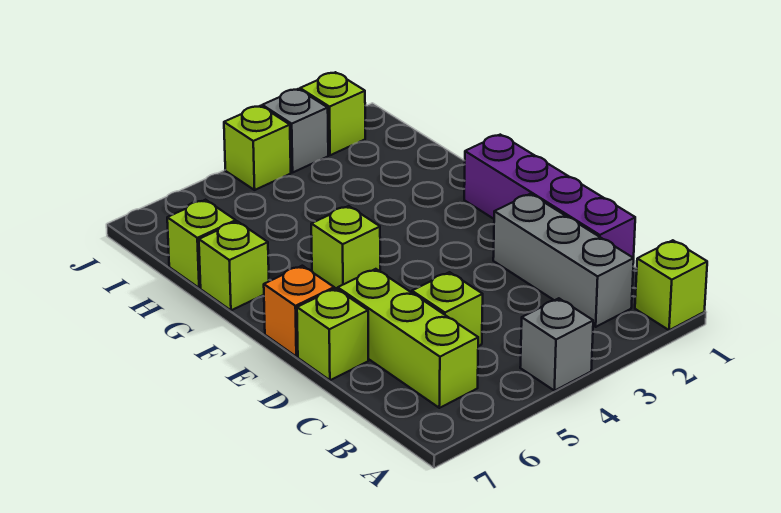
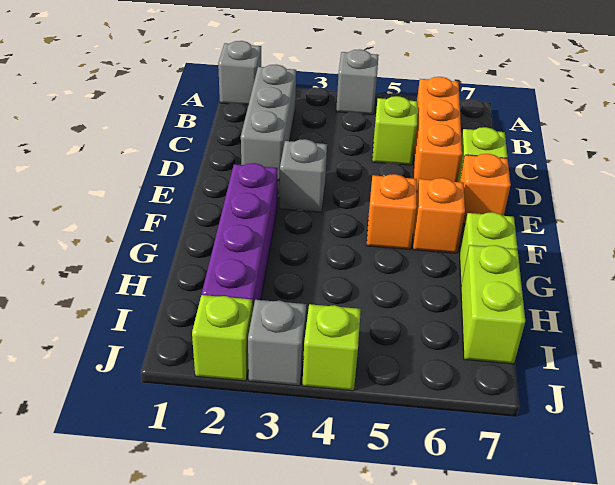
lime 1x1 brick [635,240,707,330] -> grey 1x1 brick [218,41,261,105]
lime 1x3 brick [338,269,478,408] -> orange 1x3 brick [414,77,462,190]
purple 1x4 brick [464,135,635,258] -> purple 1x4 brick moved to [202,163,278,308]
none -> grey 1x1 brick [280,139,327,212]
lime 1x1 brick [311,206,380,289] -> orange 1x1 brick [366,174,417,249]
none -> orange 1x1 brick [413,178,465,253]
lime 1x1 brick [167,200,236,288] -> lime 1x2 brick [461,245,525,364]

